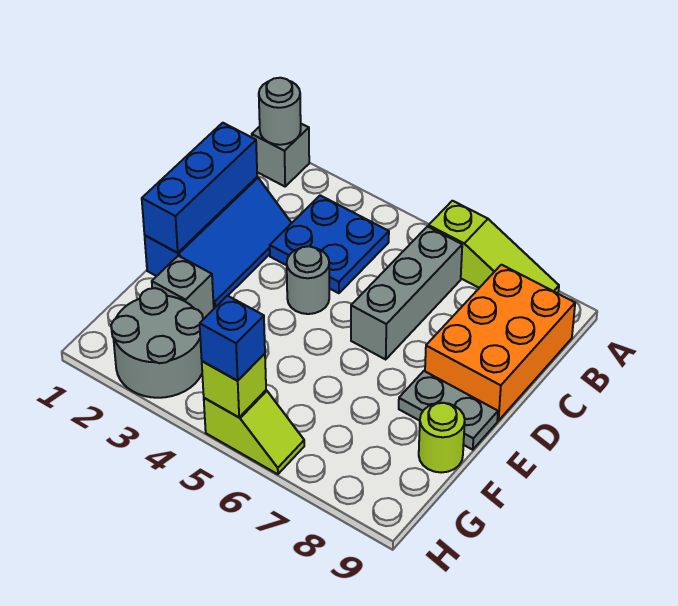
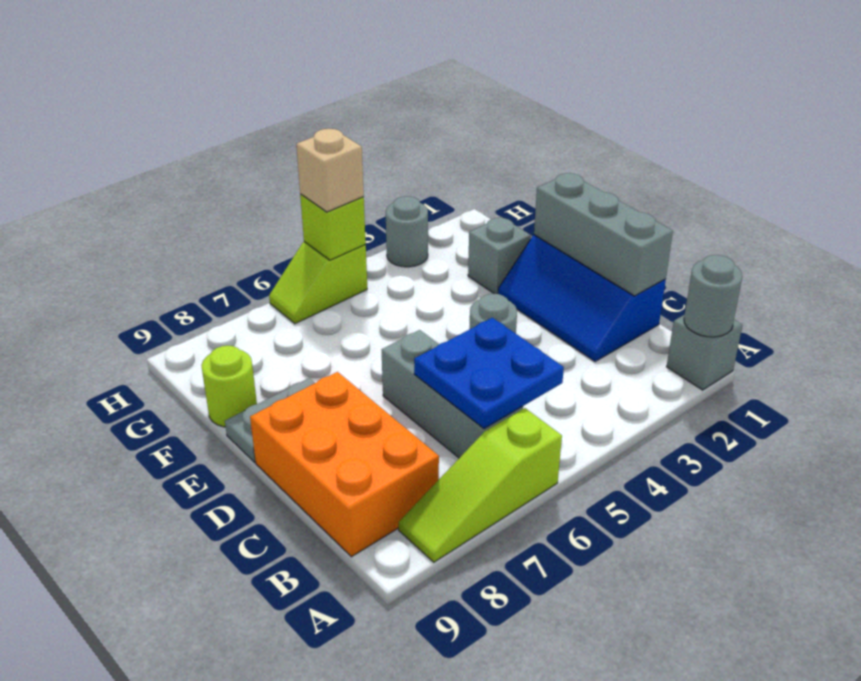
blue 2x2 plate [270,195,389,293] -> blue 2x2 plate moved to [414,318,564,429]
blue 1x3 brick [142,123,257,253] -> grey 1x3 brick [534,173,673,296]
grey 2x2 round brick [111,288,203,398] -> grey 1x1 round brick [386,196,428,267]
blue 1x1 brick [200,296,265,381] -> tan 1x1 brick [296,129,364,212]

